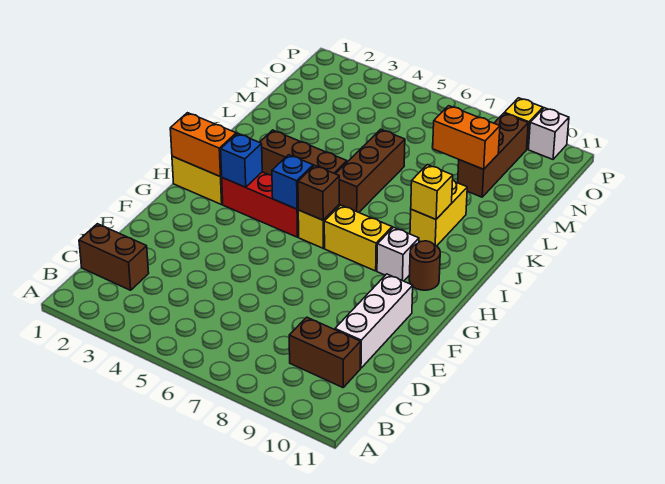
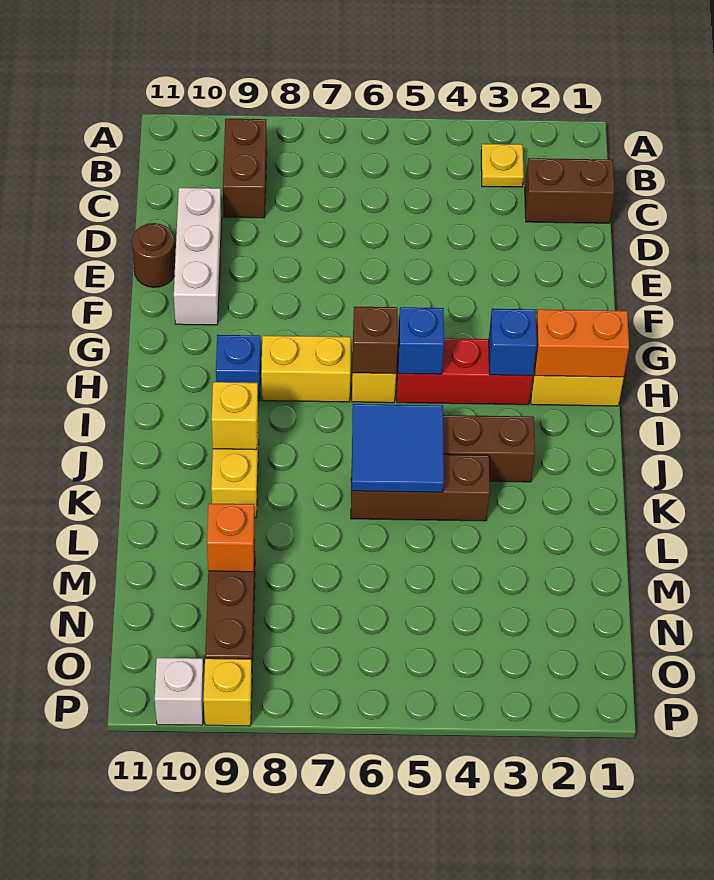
none -> yellow 1x1 plate [481,144,524,187]
brown 1x2 brick [289,317,361,388] -> brown 1x2 brick turned to [223,119,267,218]
white 1x1 brick [377,227,419,281] -> blue 1x1 brick [216,335,261,401]
brown 1x1 round brick [409,241,440,290] -> brown 1x1 round brick moved to [132,223,175,287]
none -> blue 2x2 tile [352,404,444,492]
brown 1x3 brick [336,129,405,212] -> brown 1x3 brick turned to [351,455,490,521]
orange 1x2 brick [433,106,500,169] -> orange 1x1 brick [207,503,255,572]

